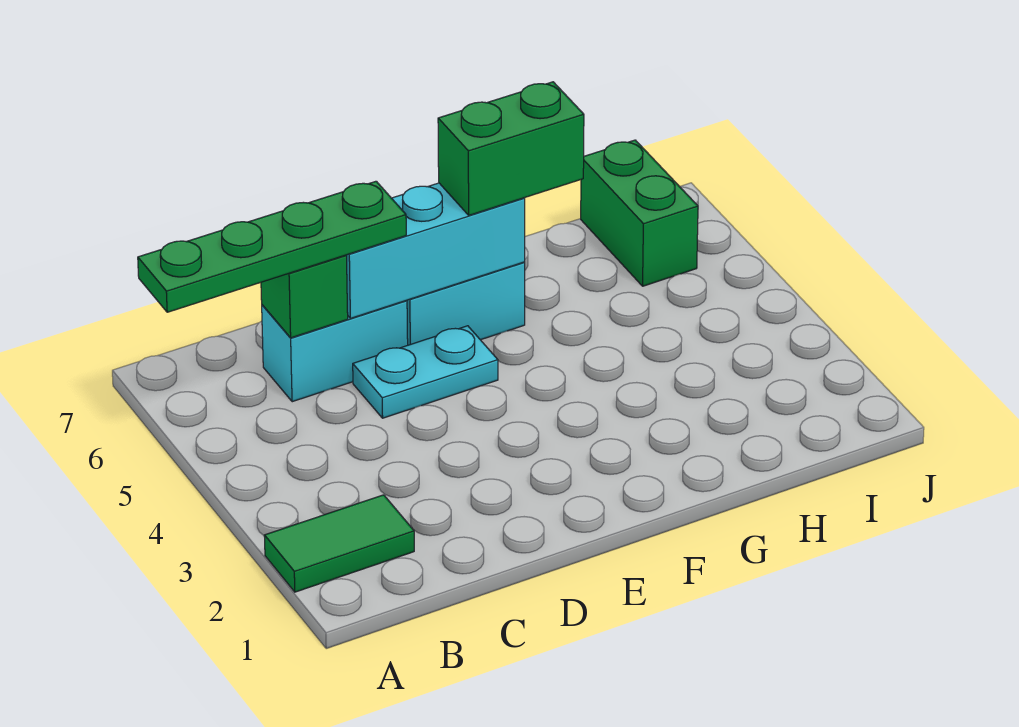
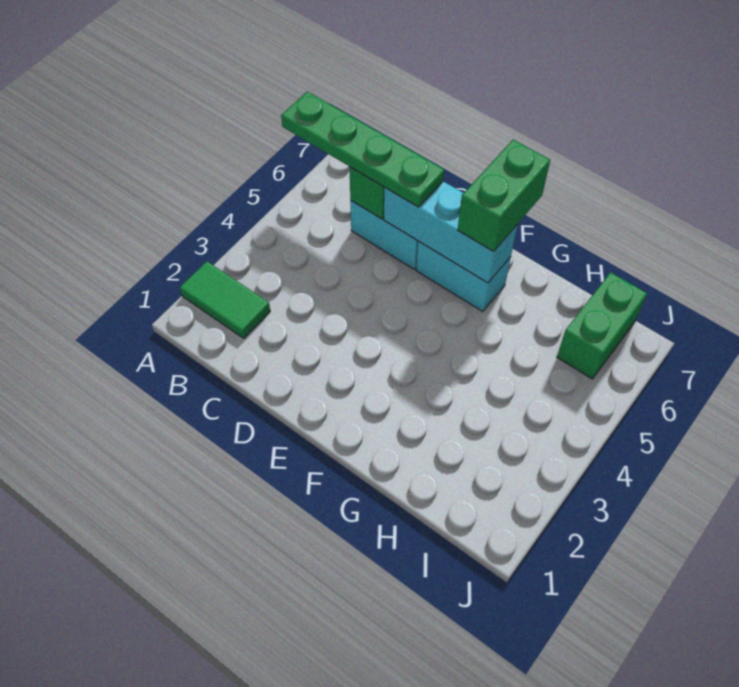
cyan 1x2 plate [353,326,498,418] -> none
green 1x2 brick [438,82,584,215] -> green 1x2 brick turned to [458,140,550,251]

